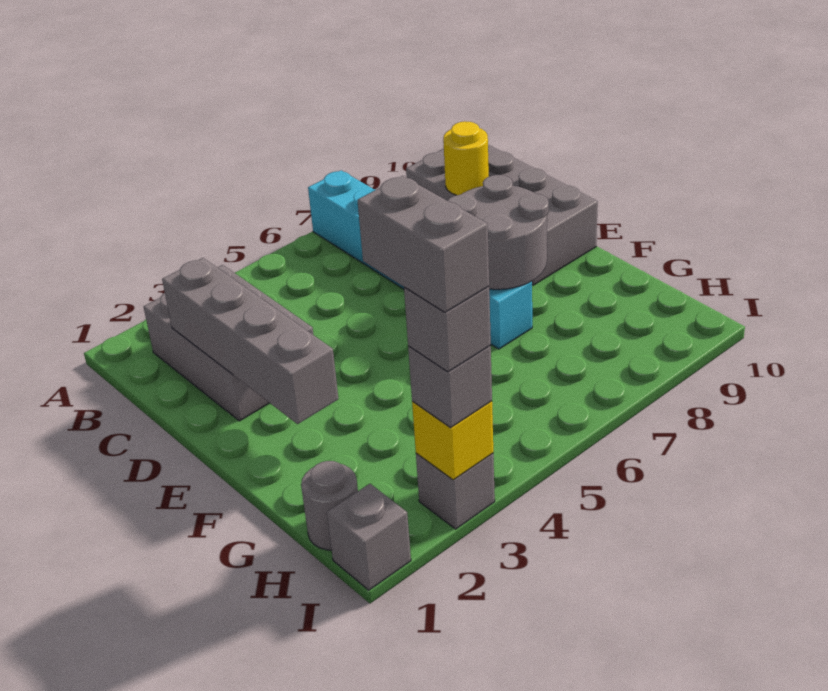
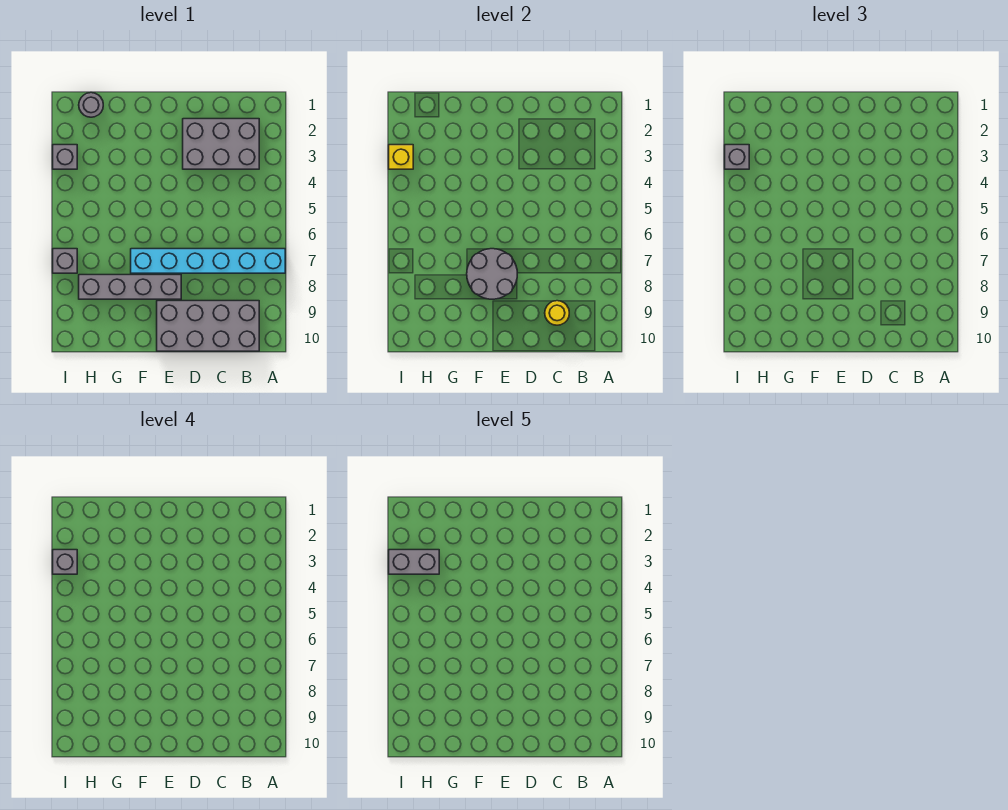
grey 1x4 brick [162,258,338,424] -> grey 1x4 brick moved to [79,275,181,299]
grey 1x1 brick [327,484,411,590] -> grey 1x1 brick moved to [53,249,77,273]

